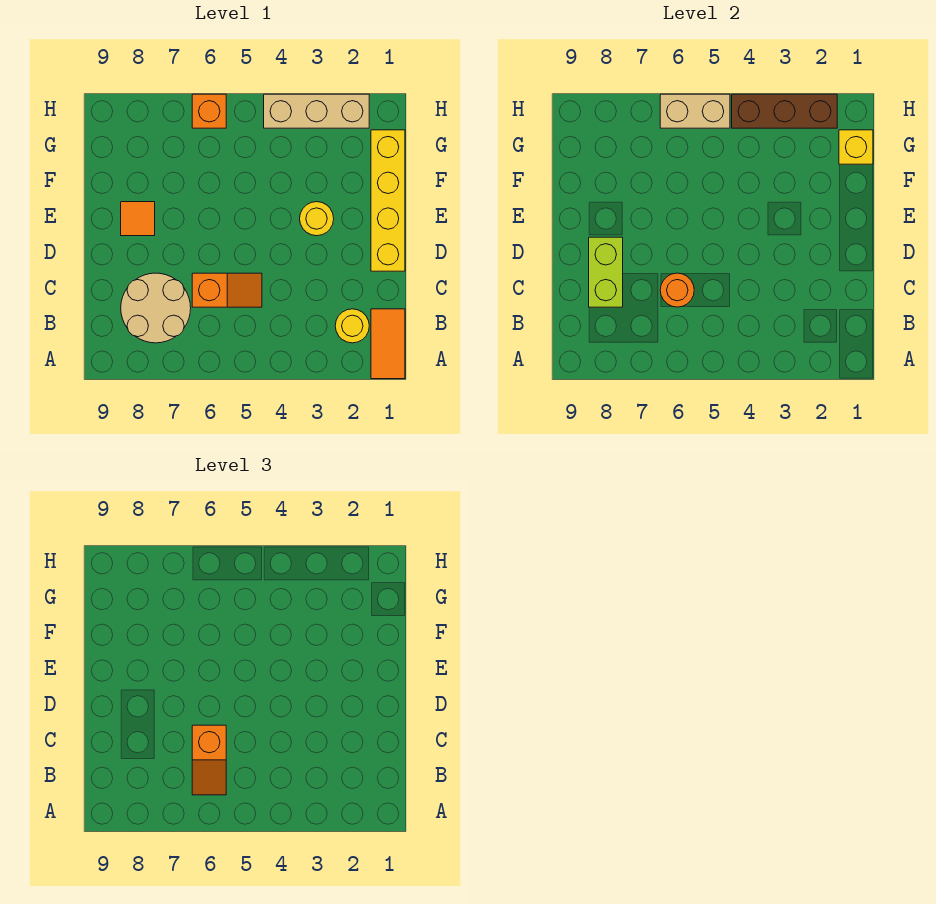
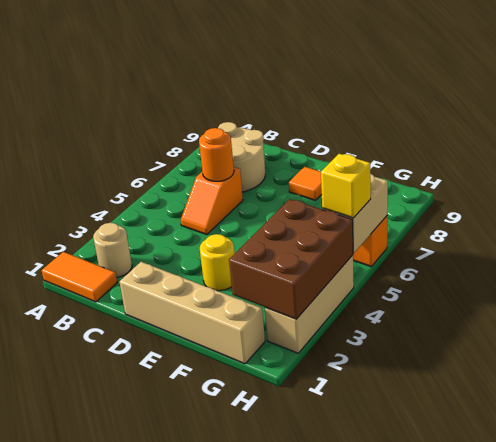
yellow 1x1 round brick [335,309,369,343] -> tan 1x1 round brick [93,223,132,278]
orange 1x2 slope [192,725,226,795] -> none
lime 1x2 brick [589,237,623,307] -> none
yellow 1x4 brick [371,130,405,271] -> tan 1x4 brick [120,262,265,364]
yellow 1x1 brick [839,130,873,164] -> yellow 1x1 brick moved to [321,154,371,218]
brown 1x3 brick [732,94,837,128] -> brown 2x3 brick [229,199,353,319]

